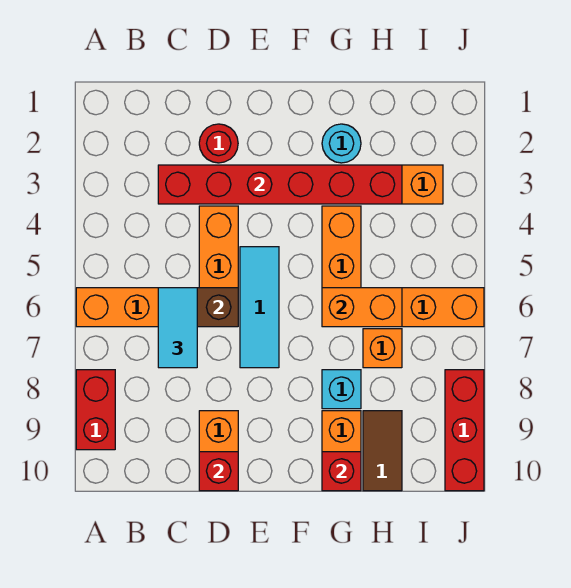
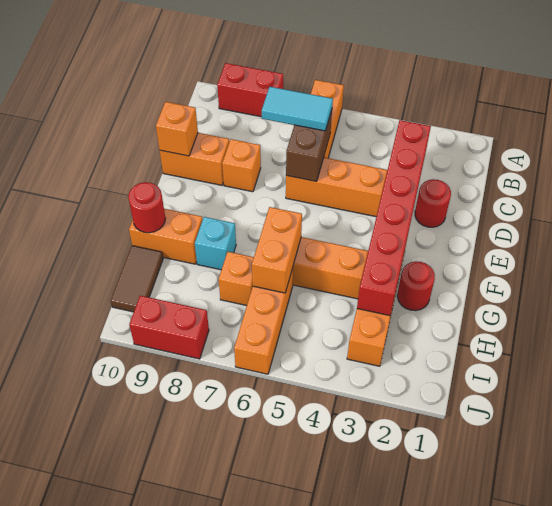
none -> orange 1x1 brick [222,139,261,192]
red 1x1 brick [199,452,238,491] -> orange 1x1 brick [156,102,198,156]
cyan 1x3 tile [240,247,279,368] -> none
cyan 1x1 round brick [322,124,361,163] -> red 1x1 round brick [397,261,435,311]
red 1x1 brick [322,452,361,491] -> red 1x1 round brick [128,182,166,233]
brown 1x2 tile [363,411,402,491] -> brown 1x2 tile turned to [111,246,163,312]
red 1x3 brick [445,370,484,491] -> red 1x2 brick [129,296,209,359]

